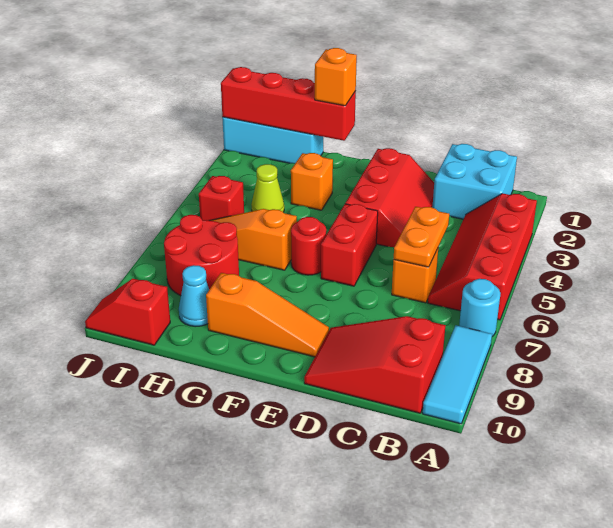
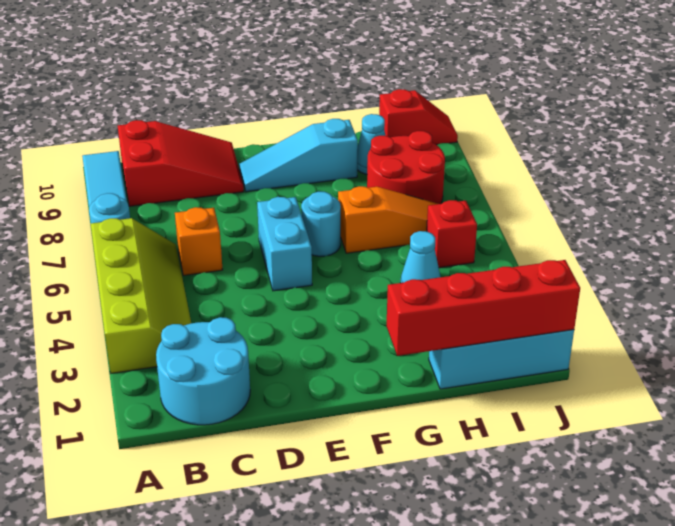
red 2x4 slope [428,193,537,320] -> lime 2x4 slope [91,218,191,373]
cyan 2x2 brick [432,144,517,219] -> cyan 2x2 round brick [156,317,250,425]
orange 1x2 plate [394,207,449,267] -> none
red 2x3 slope [345,148,434,247] -> none
red 1x2 brick [321,204,378,286] -> cyan 1x2 brick [257,196,312,291]
orange 1x3 slope [206,273,329,357] -> cyan 1x3 slope [240,119,358,192]
red 1x1 round brick [291,217,326,275] -> cyan 1x1 round brick [301,192,341,256]
orange 1x1 brick [315,48,357,106] -> none
orange 1x1 brick [291,153,333,210] -> none
lime 1x1 cone [251,164,284,212] -> cyan 1x1 cone [401,231,440,283]

